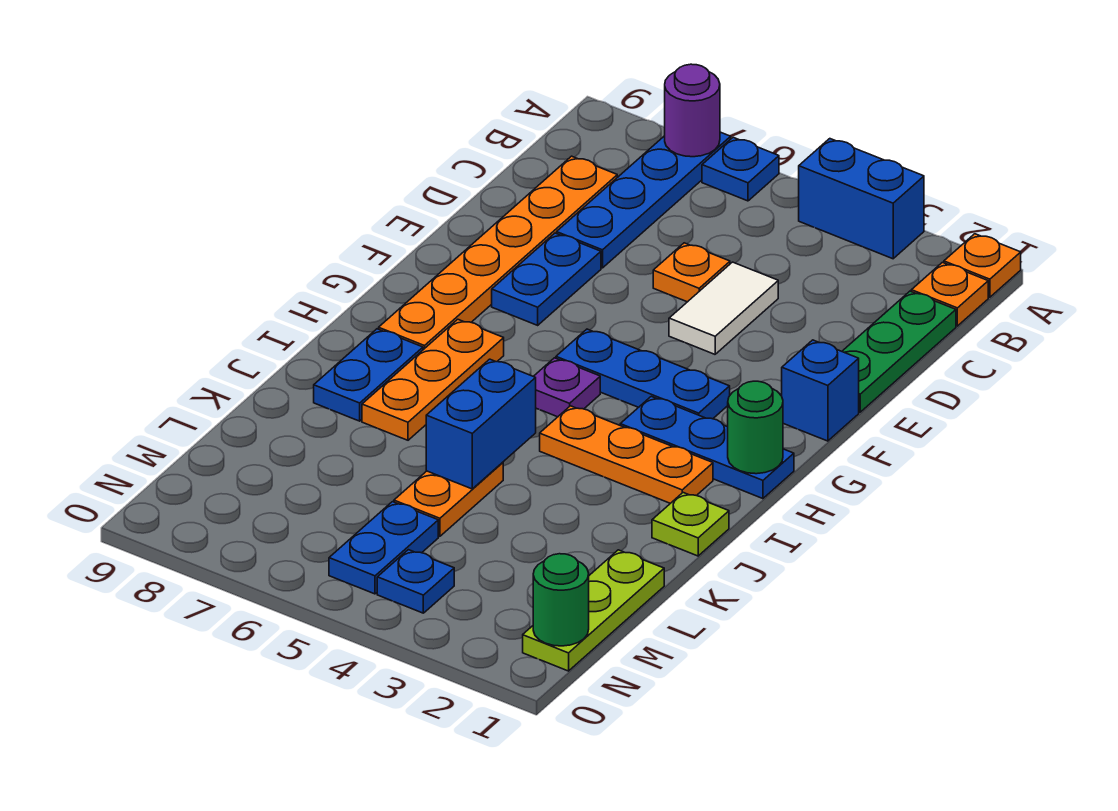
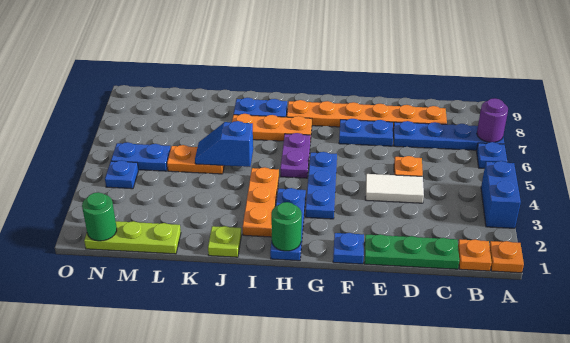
blue 1x1 brick [782,340,859,441] -> blue 1x1 plate [333,233,364,264]
purple 1x1 plate [534,358,600,417] -> purple 1x2 plate [280,133,311,178]
blue 1x2 brick [426,359,536,489] -> blue 1x2 slope [195,121,253,167]

